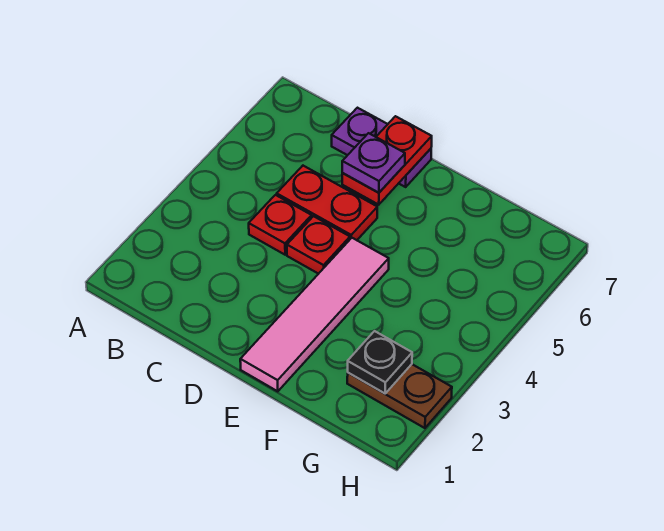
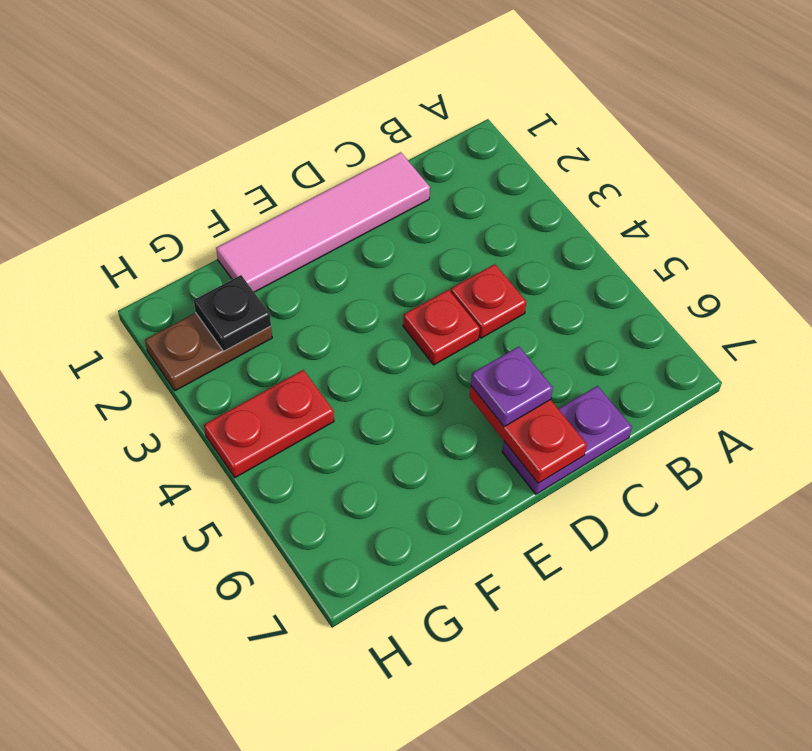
red 1x2 plate [277,166,377,240] -> red 1x2 plate moved to [204,370,334,478]
pink 1x4 tile [240,238,389,391] -> pink 1x4 tile turned to [216,152,430,292]

